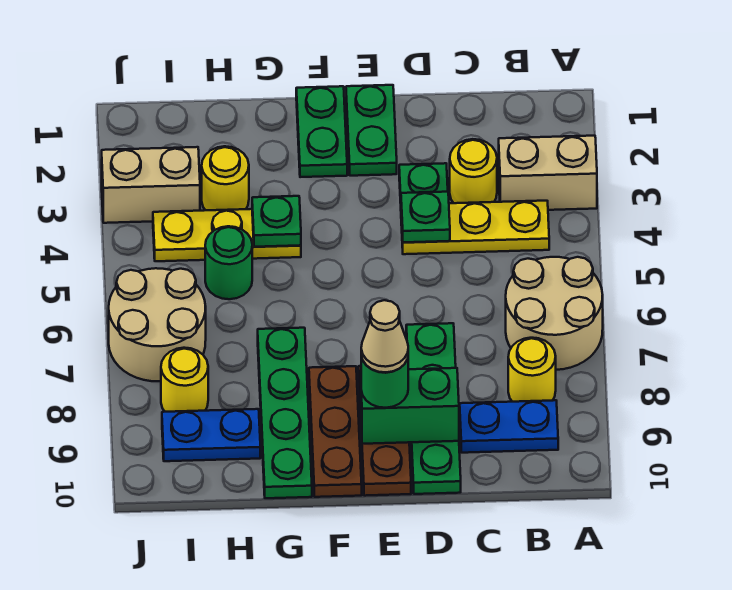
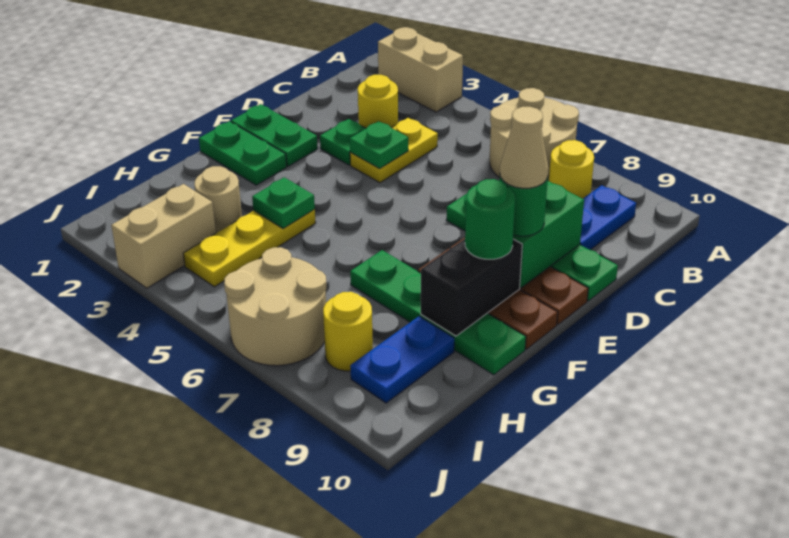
tan 1x2 brick [499,136,597,210] -> tan 1x2 brick turned to [378,27,463,112]
yellow 1x3 plate [401,201,549,254] -> yellow 1x2 plate [350,118,438,183]
none -> black 1x2 brick [421,239,522,336]
yellow 1x1 round brick [202,146,249,210] -> tan 1x1 round brick [194,166,242,233]
green 1x1 round brick [205,226,252,299] -> green 1x1 round brick moved to [465,179,515,259]

